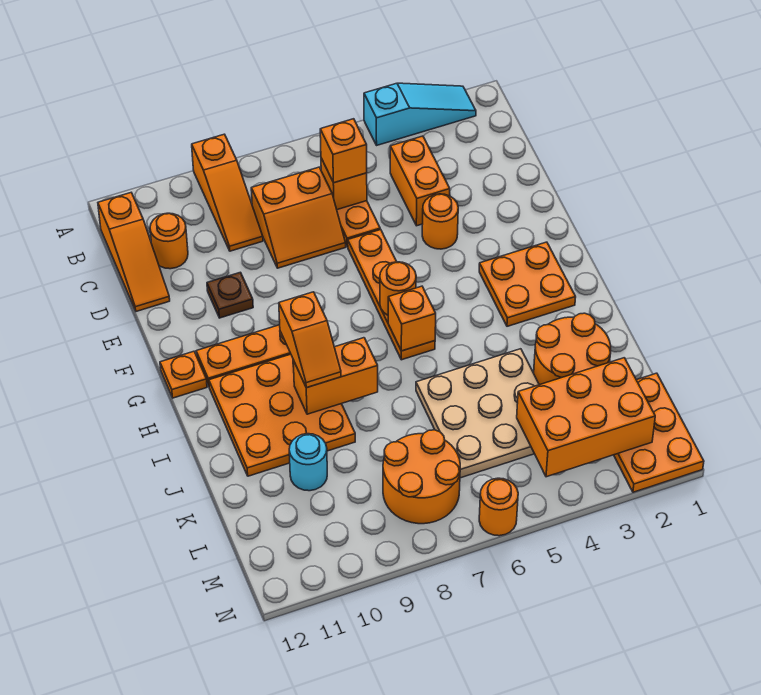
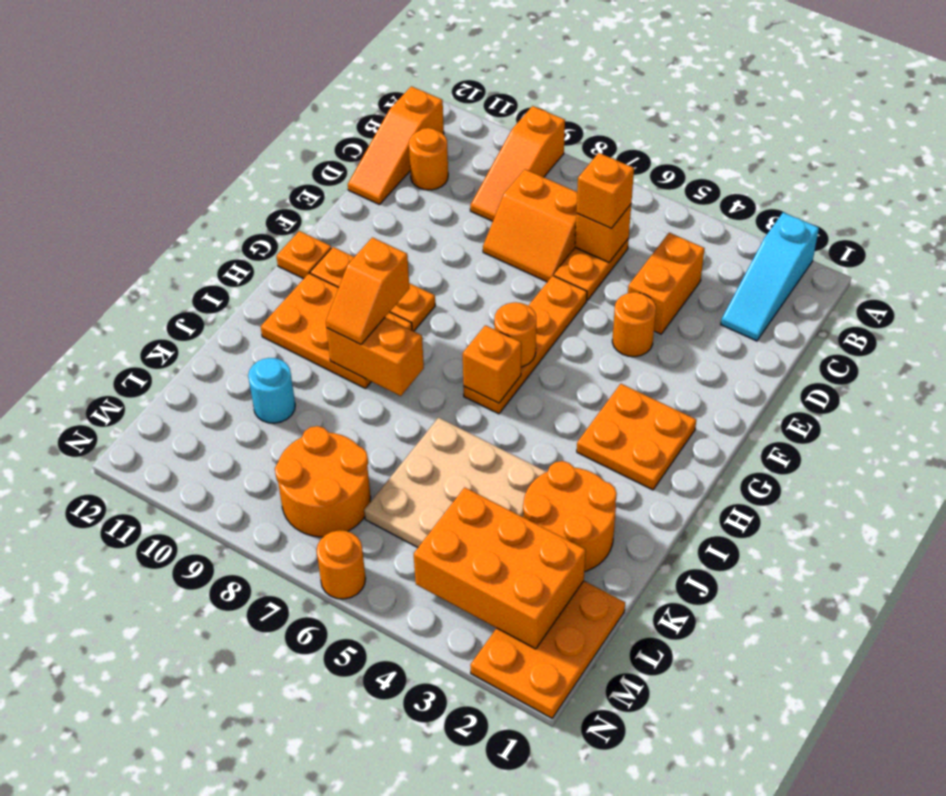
cyan 1x3 slope [364,83,476,145] -> cyan 1x3 slope turned to [721,212,819,341]
brown 1x1 plate [207,272,253,318] -> none
orange 3x3 plate [209,354,355,476] -> orange 2x3 plate [261,273,412,388]

